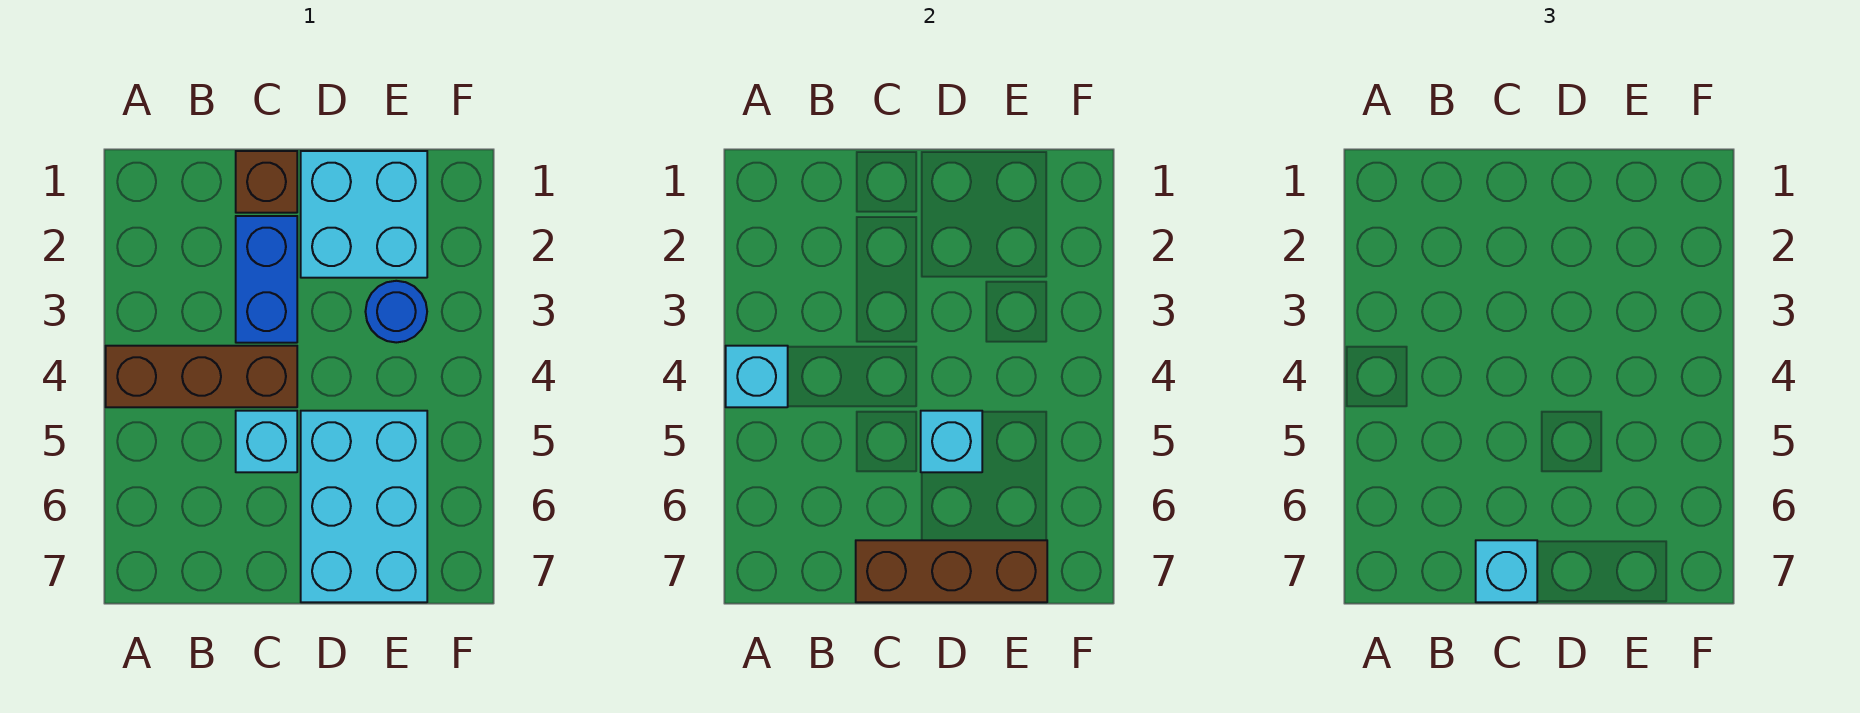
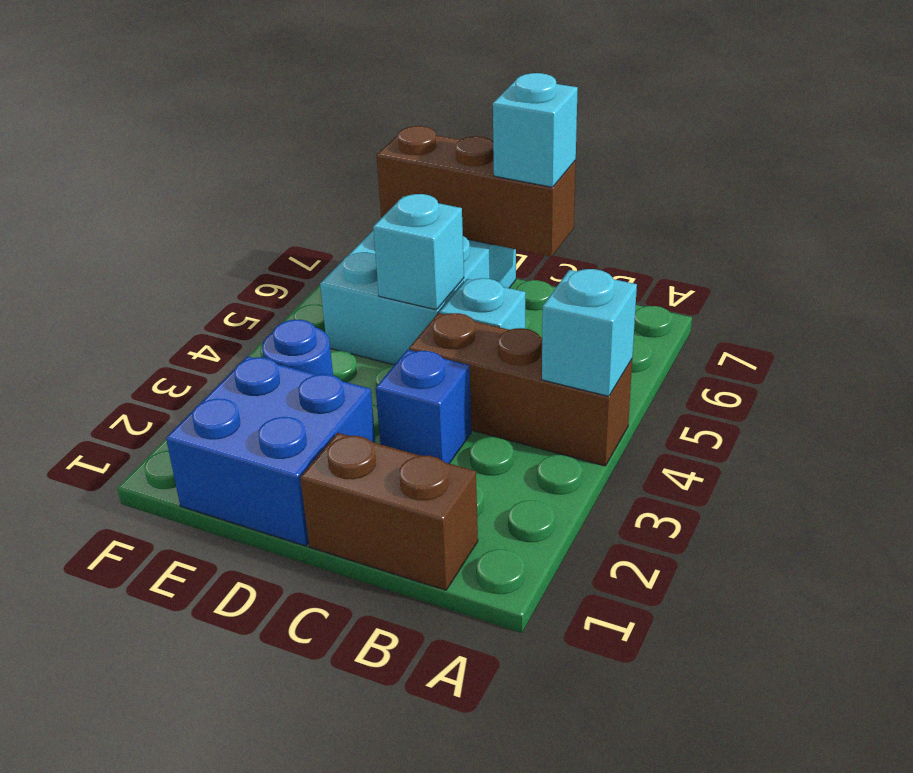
brown 1x1 brick [236,151,297,213] -> brown 1x2 brick [300,433,478,590]
blue 1x2 brick [236,216,297,343] -> blue 1x1 brick [376,350,471,463]
cyan 2x2 brick [301,151,427,278] -> blue 2x2 brick [166,356,375,546]

